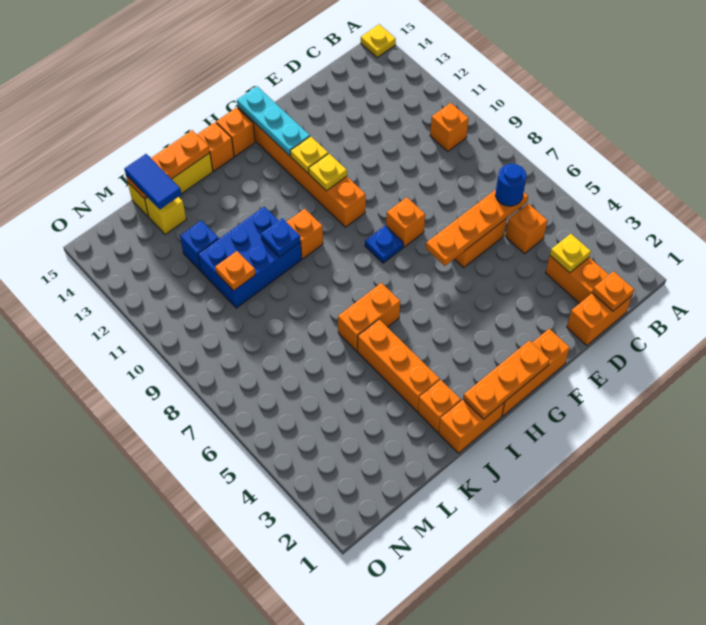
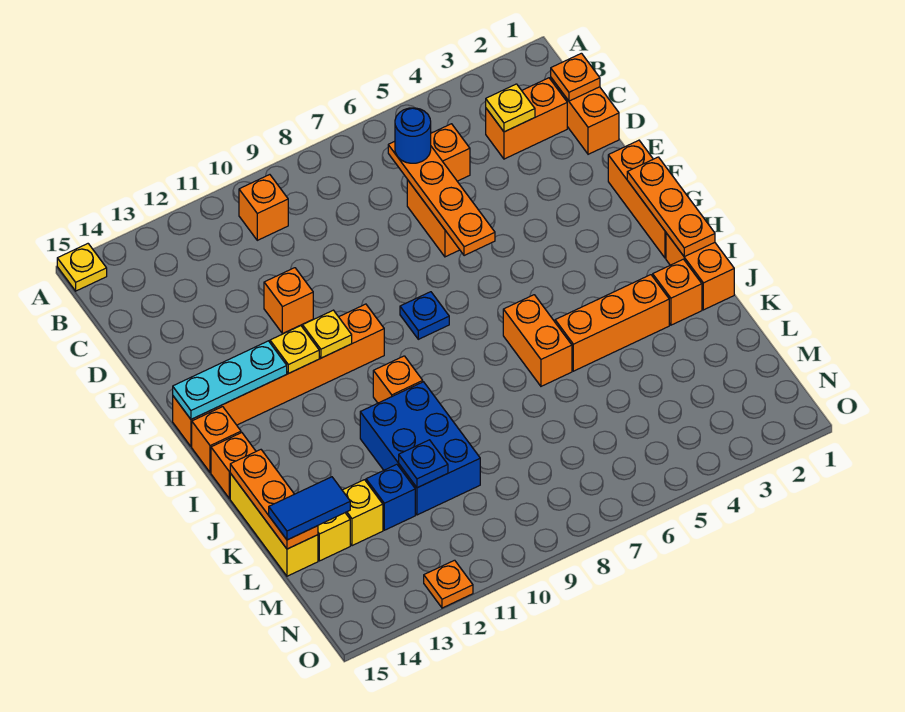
orange 1x1 brick [386,197,425,247] -> orange 1x1 brick moved to [264,268,313,334]
blue 1x1 plate [261,218,300,257] -> blue 1x1 plate moved to [399,440,448,488]
orange 1x1 plate [215,251,256,291] -> orange 1x1 plate moved to [424,560,473,608]
none -> yellow 1x1 brick [342,480,383,546]

